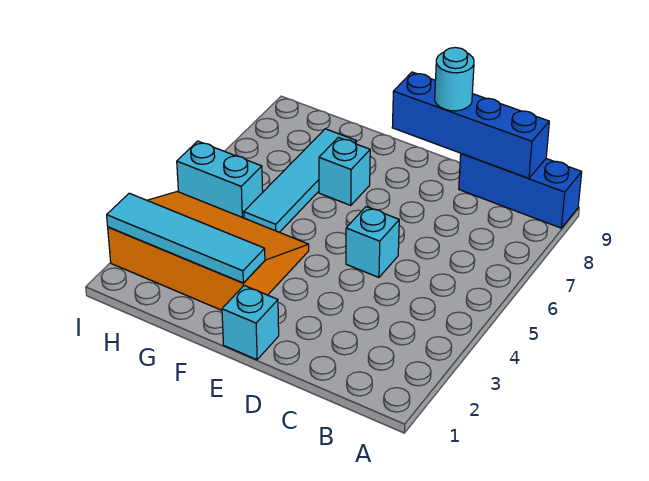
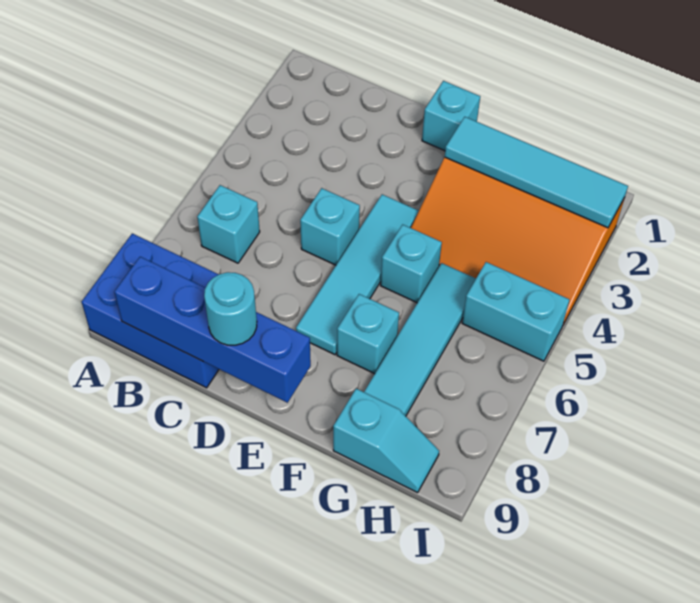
blue 1x3 brick [459,154,582,228] -> blue 2x3 brick [82,234,219,388]
none -> cyan 1x1 brick [197,185,260,263]
none -> cyan 1x4 tile [296,194,419,355]
none -> cyan 1x1 brick [381,225,442,303]
none -> cyan 1x2 slope [333,389,439,493]

